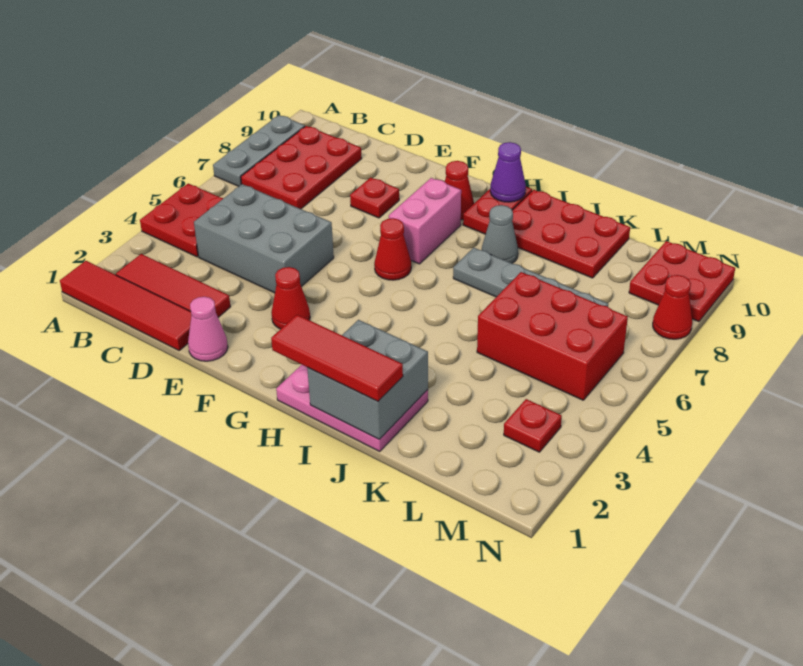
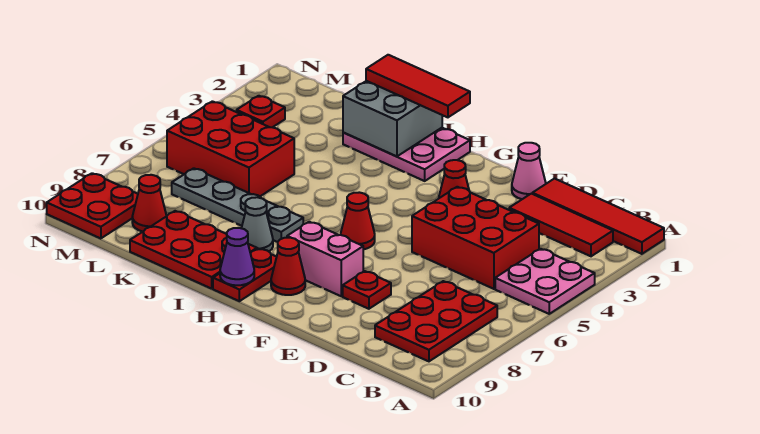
red 2x2 plate [140,184,223,257] -> pink 2x2 plate [495,249,595,314]
grey 1x3 plate [213,115,305,186] -> none
grey 2x3 brick [194,184,334,293] -> red 2x3 brick [412,187,539,289]
pink 1x2 brick [389,178,461,264] -> pink 1x2 brick turned to [287,222,363,296]
red 1x1 cone [653,275,692,339] -> red 1x1 cone moved to [132,175,166,232]

